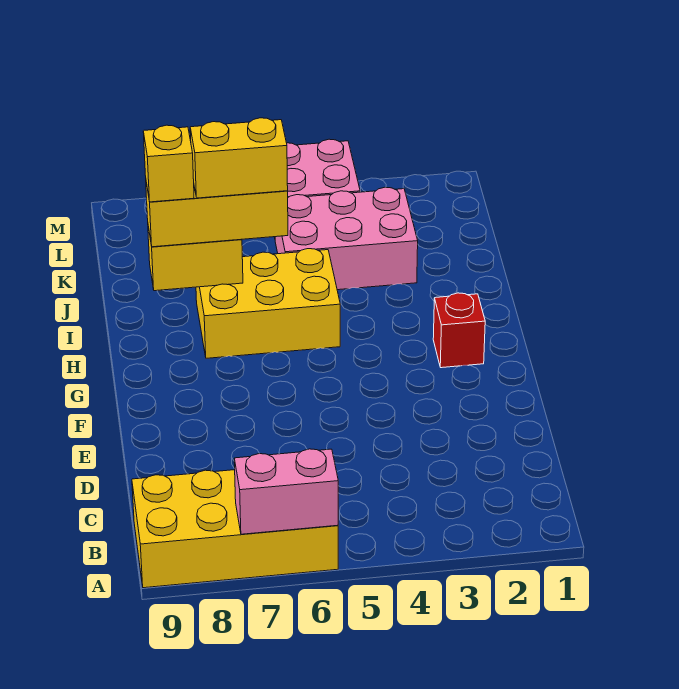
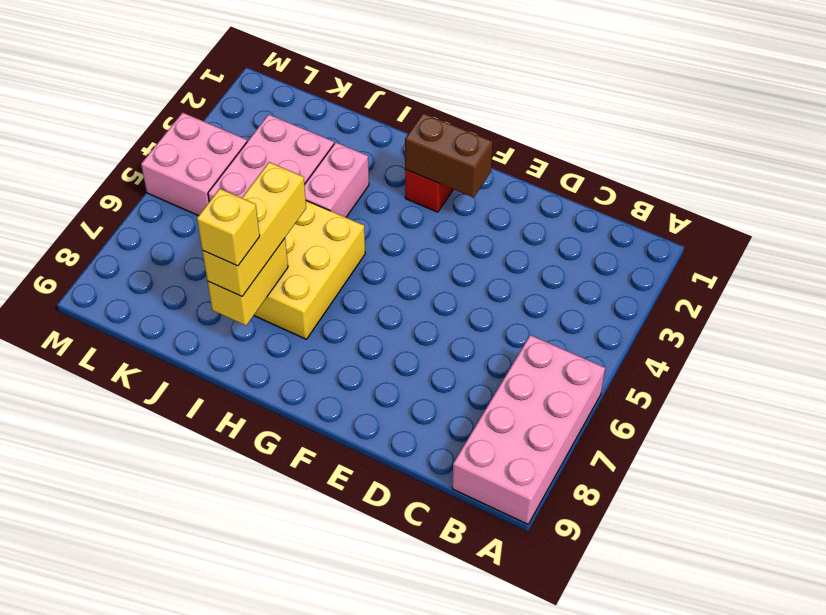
yellow 2x4 brick [132,470,338,588] -> pink 2x4 brick [452,335,605,524]
pink 1x2 brick [234,449,338,534] -> pink 1x2 brick moved to [304,142,369,217]
none -> brown 1x2 brick [405,113,493,198]
yellow 1x2 brick [190,118,288,198] -> none

